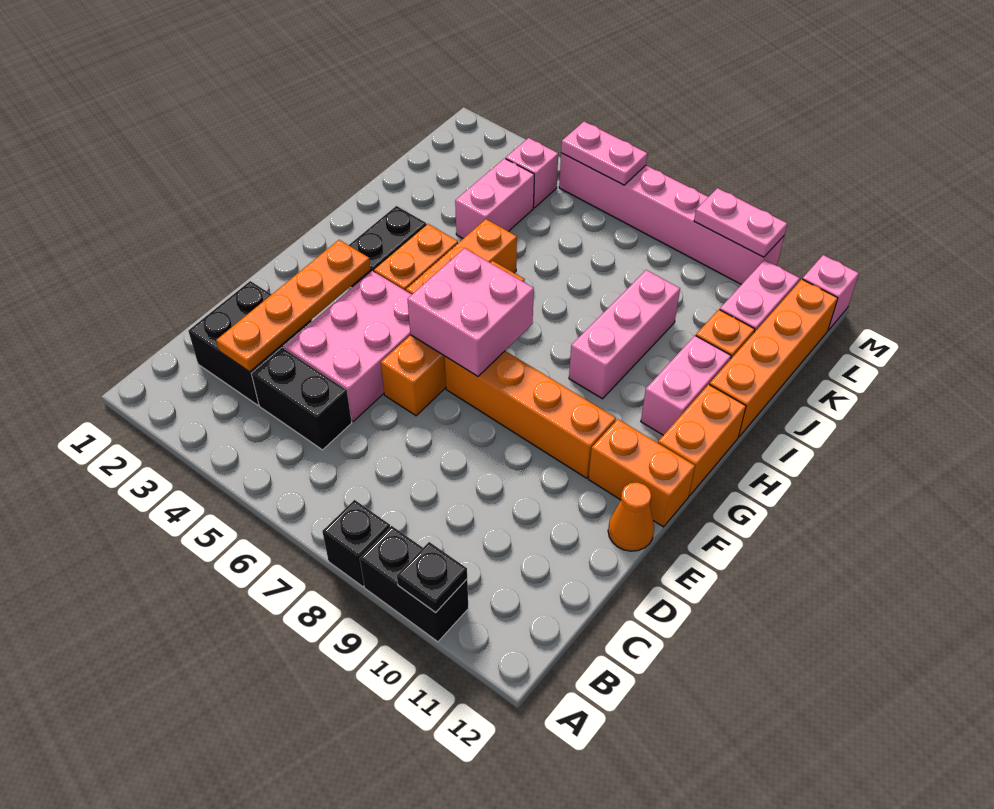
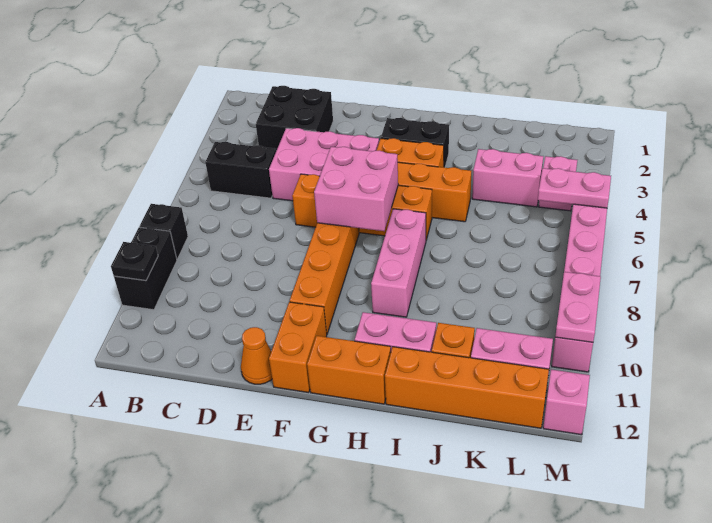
orange 1x4 plate [216,240,371,372] -> none
black 1x2 brick [252,348,352,450] -> black 1x2 brick turned to [205,142,276,198]
pink 1x3 brick [569,270,680,399] -> pink 1x3 brick turned to [371,209,426,317]
pink 1x2 plate [561,122,647,185] -> pink 1x2 plate turned to [538,168,611,208]

